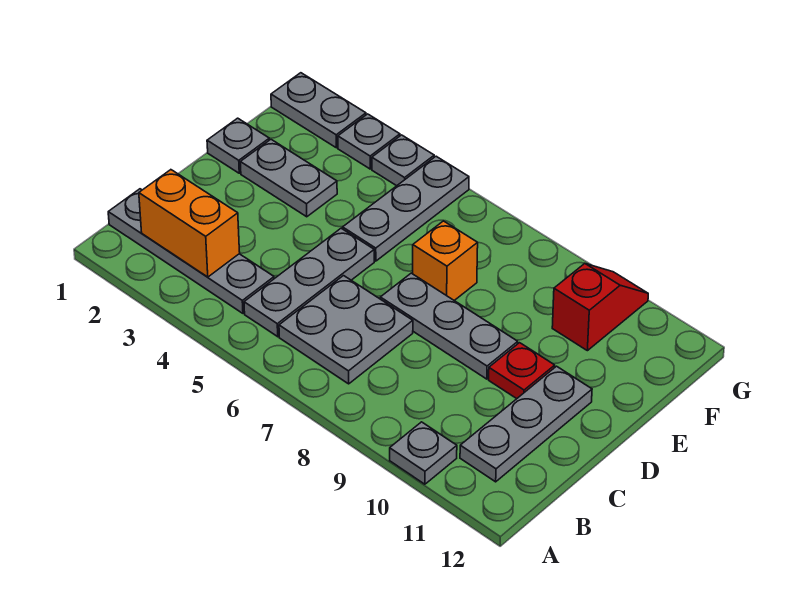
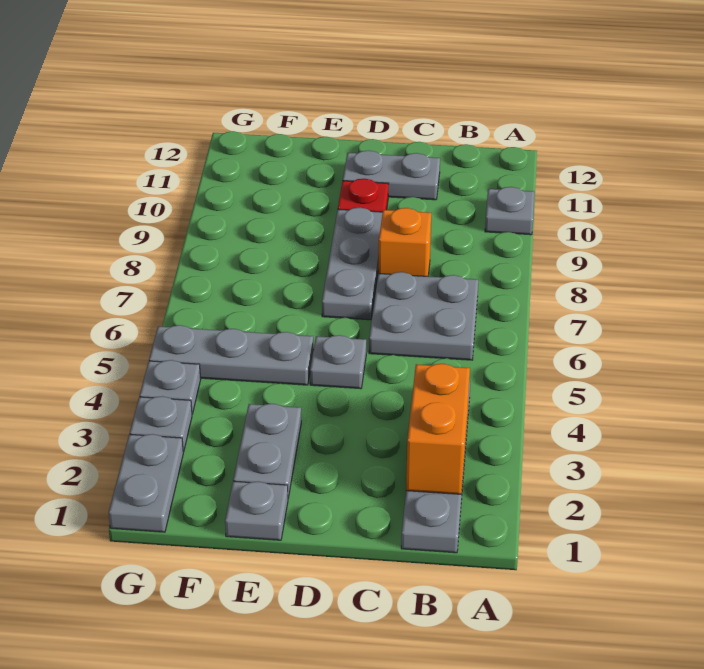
grey 1x3 plate [244,228,374,337] -> grey 1x1 plate [310,335,366,389]
grey 1x3 plate [460,366,592,482] -> grey 1x2 plate [343,151,440,200]
orange 1x1 brick [413,221,478,301] -> orange 1x1 brick moved to [378,208,431,276]
red 1x2 slope [552,264,648,351] -> none

